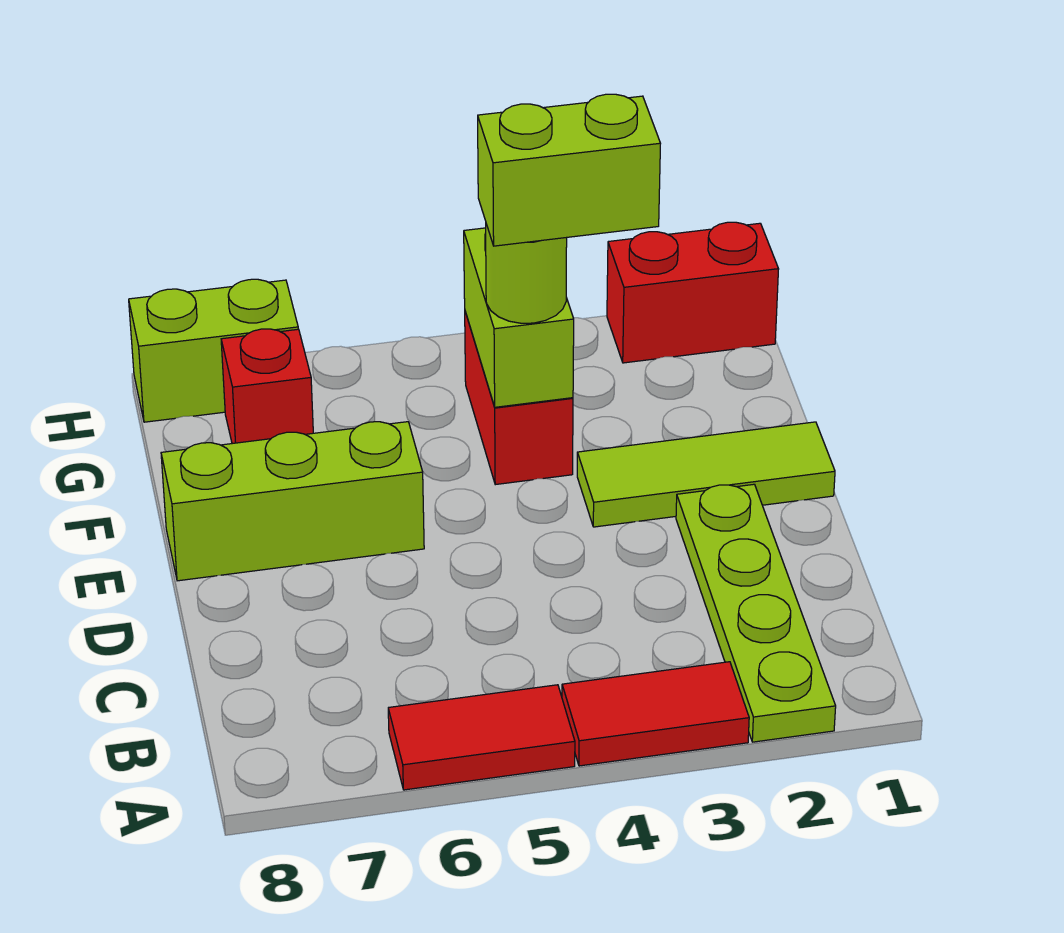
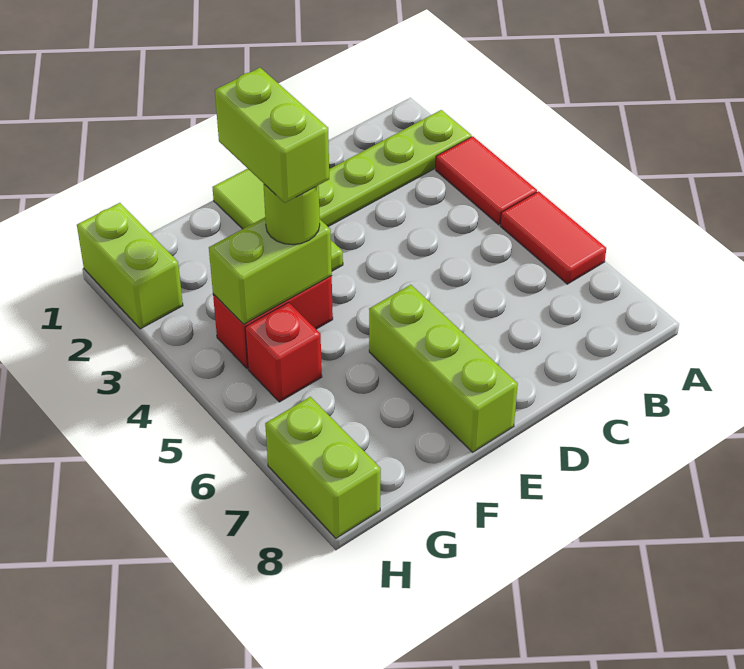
red 1x1 brick [221,329,313,444] -> red 1x1 brick moved to [245,303,322,402]
red 1x2 brick [607,222,779,363] -> lime 1x2 brick [77,203,183,329]

